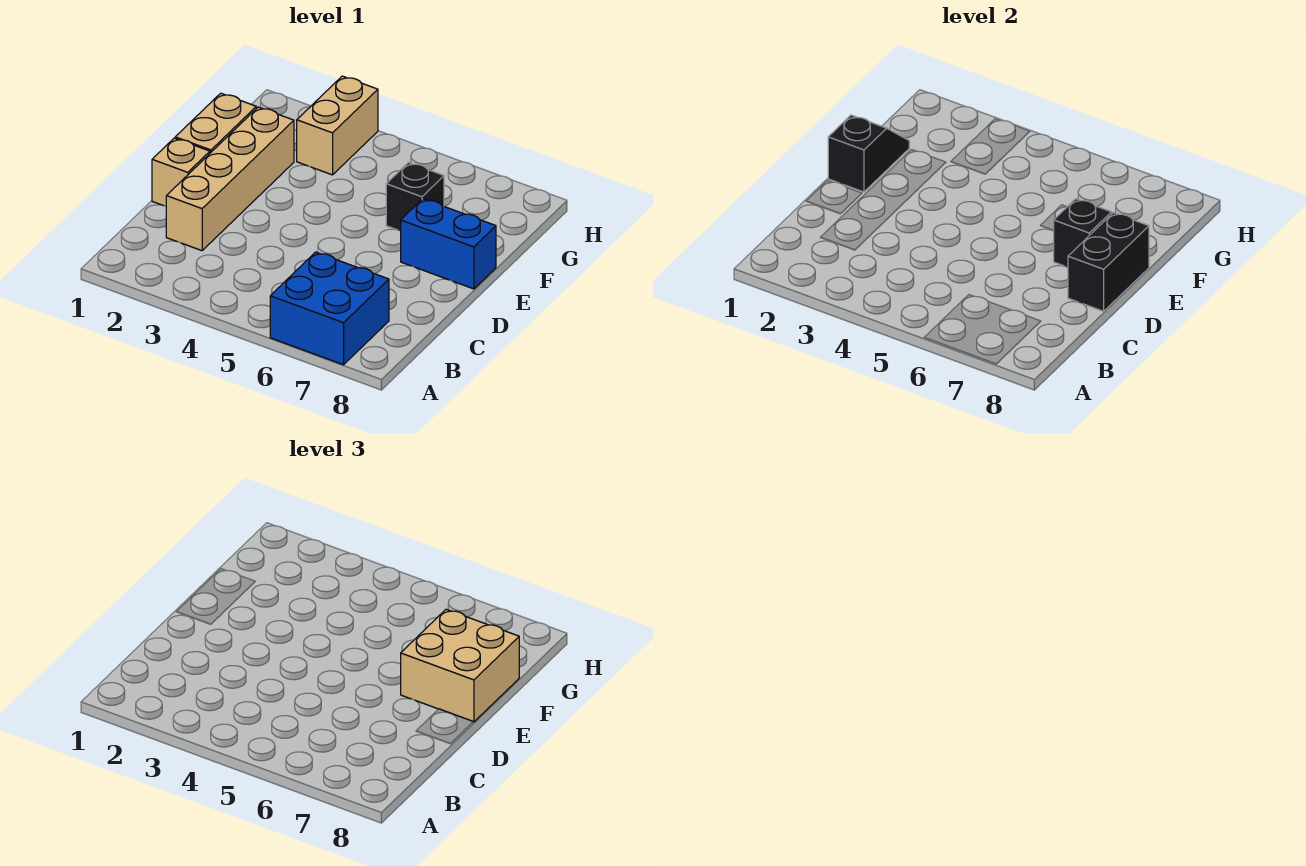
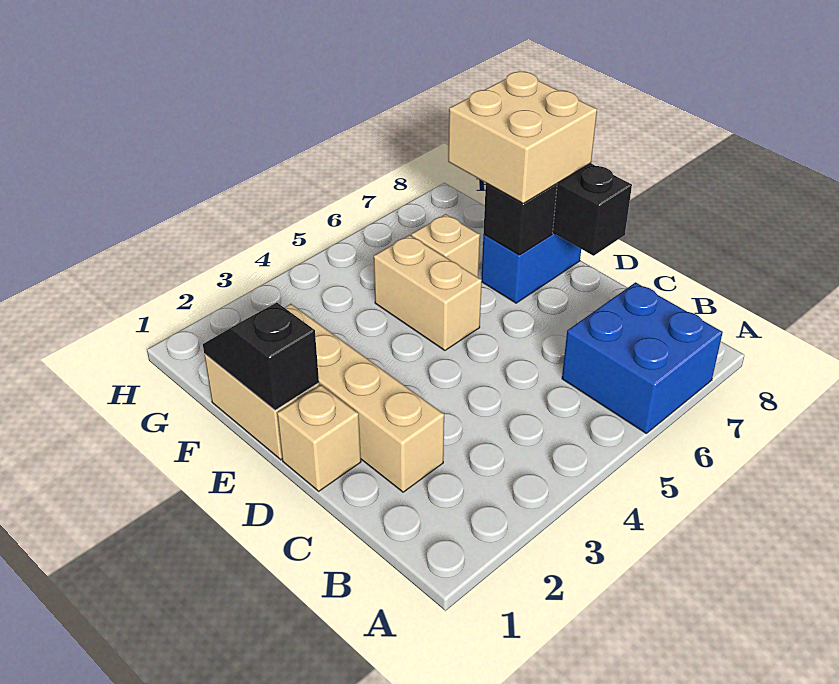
black 1x1 brick [386,163,444,231] -> tan 1x1 brick [411,214,480,277]
tan 1x2 brick [297,76,378,175] -> tan 1x2 brick moved to [374,235,482,350]

